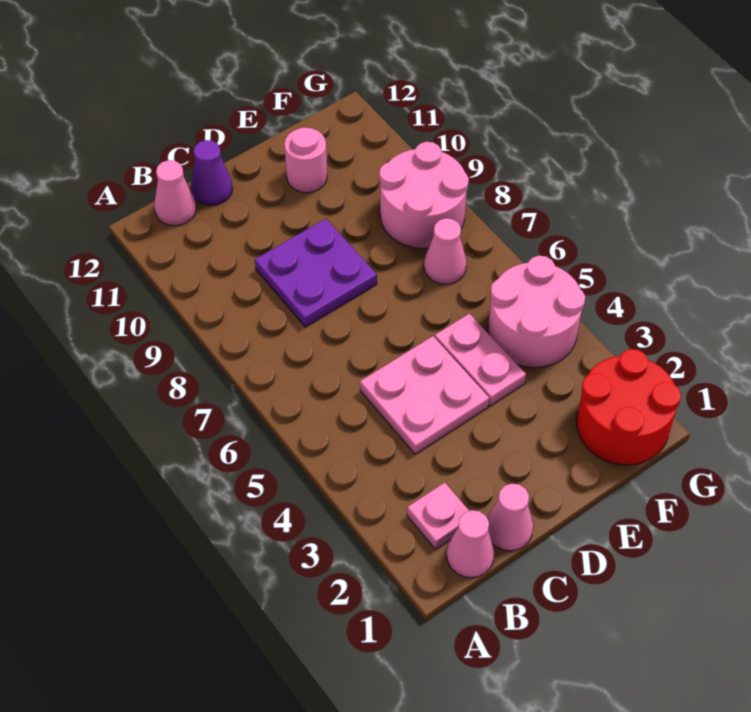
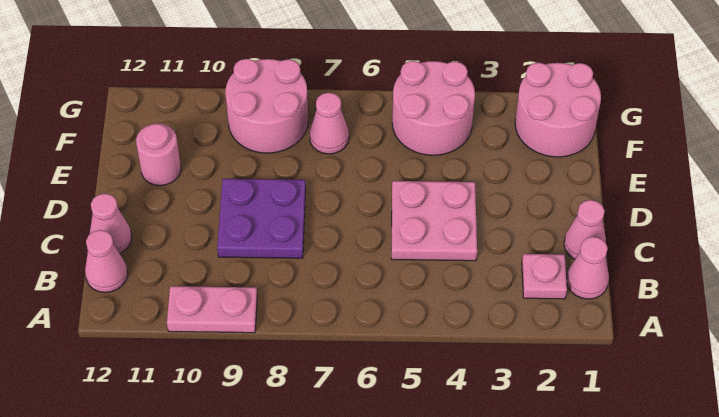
purple 1x1 cone [191,140,233,205] -> pink 1x1 cone [90,193,132,253]
pink 1x2 plate [435,314,526,406] -> pink 1x2 plate moved to [167,286,257,333]
red 2x2 round brick [577,349,681,465] -> pink 2x2 round brick [515,63,601,157]

